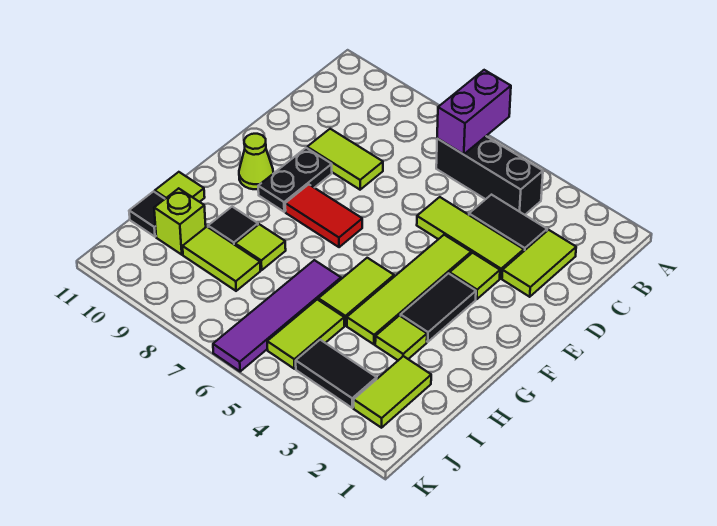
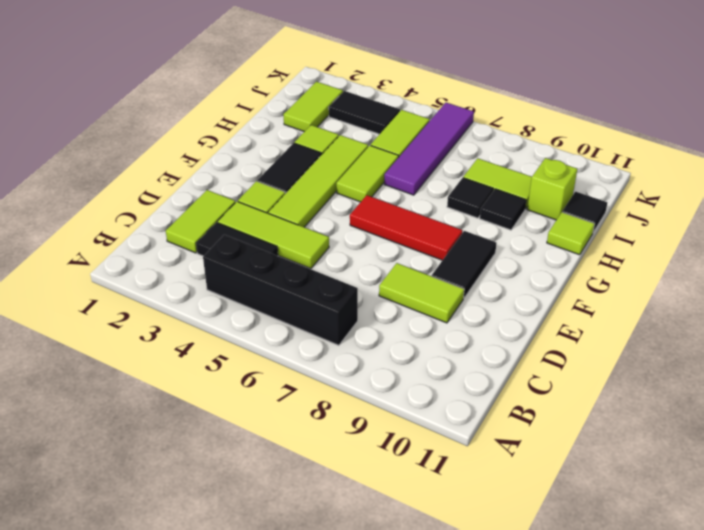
purple 1x2 brick [437,70,511,154] -> none
black 1x3 brick [436,136,543,215] -> black 1x4 brick [203,235,358,345]
black 1x2 plate [258,148,332,212] -> black 1x2 tile [432,231,497,298]
red 1x2 tile [285,184,362,247] -> red 1x3 tile [350,195,463,260]
lime 1x1 cone [239,134,273,189] -> none
lime 1x1 tile [235,224,286,270] -> black 1x1 tile [447,178,493,218]

